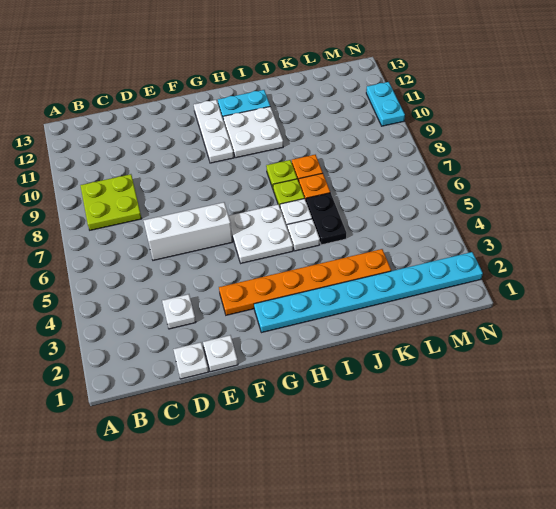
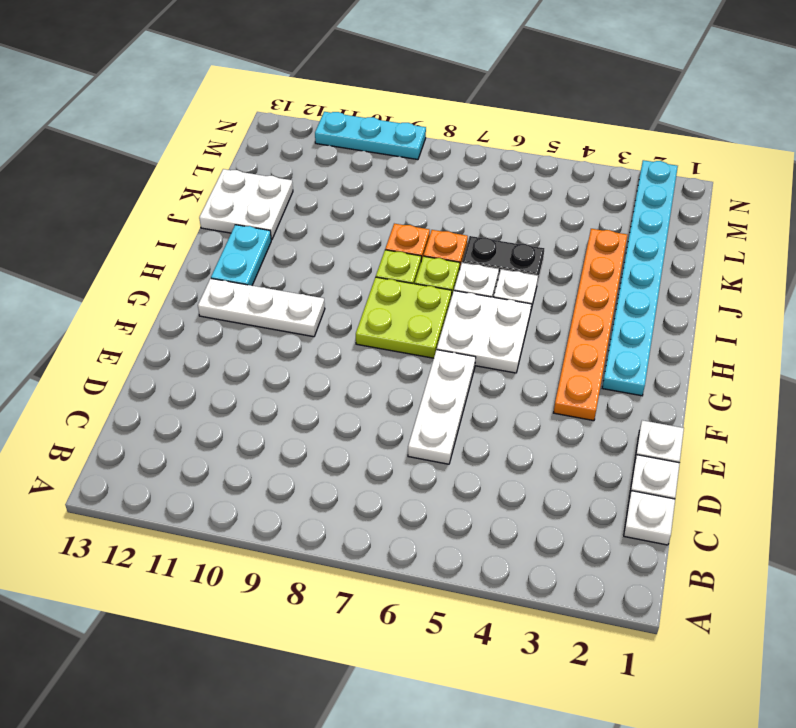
lime 2x2 plate [80,174,142,230] -> lime 2x2 plate moved to [356,277,452,358]
white 1x1 plate [162,294,196,329] -> white 1x1 plate moved to [624,491,675,545]
white 1x3 brick [143,202,233,260] -> white 1x3 plate [408,350,476,464]
white 2x2 plate [223,107,283,158] -> white 2x2 plate moved to [199,169,293,240]
cyan 1x2 plate [366,82,405,126] -> cyan 1x3 plate [315,112,426,160]

